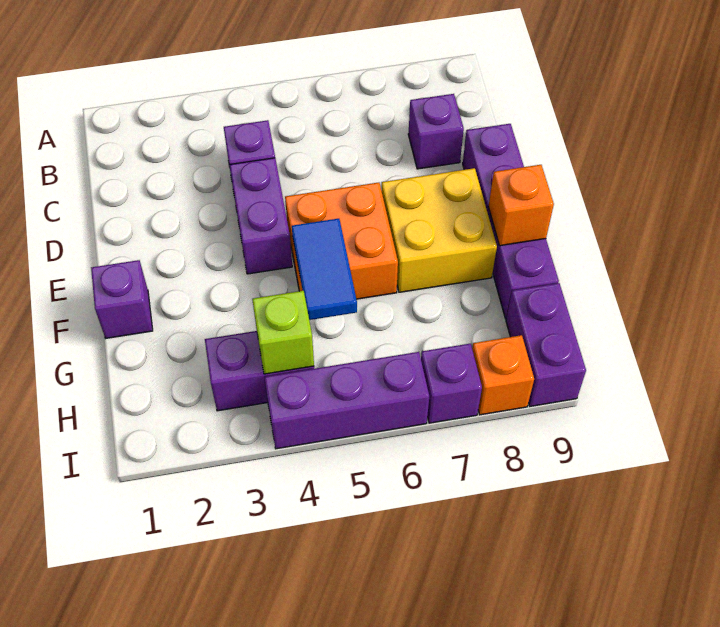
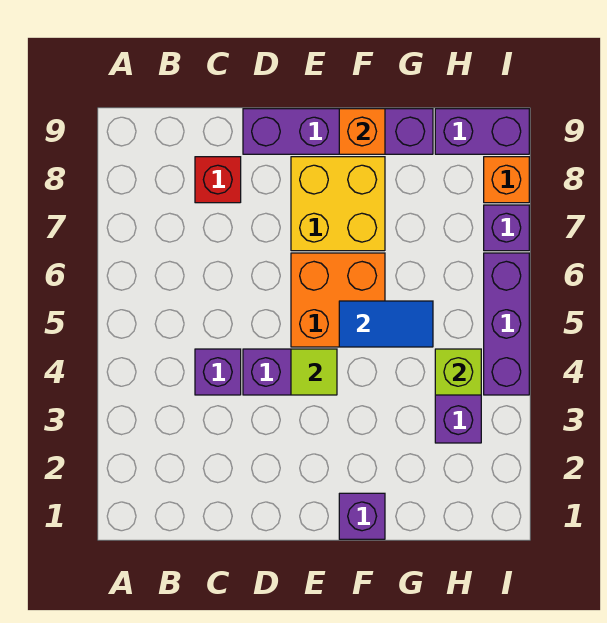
purple 1x1 brick [408,94,464,169] -> red 1x1 brick [195,157,241,203]
none -> lime 1x1 tile [291,349,337,395]

